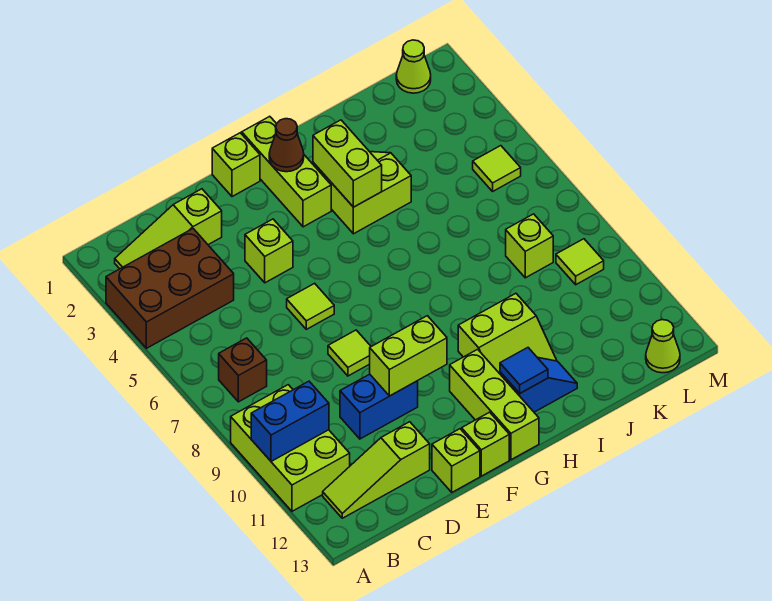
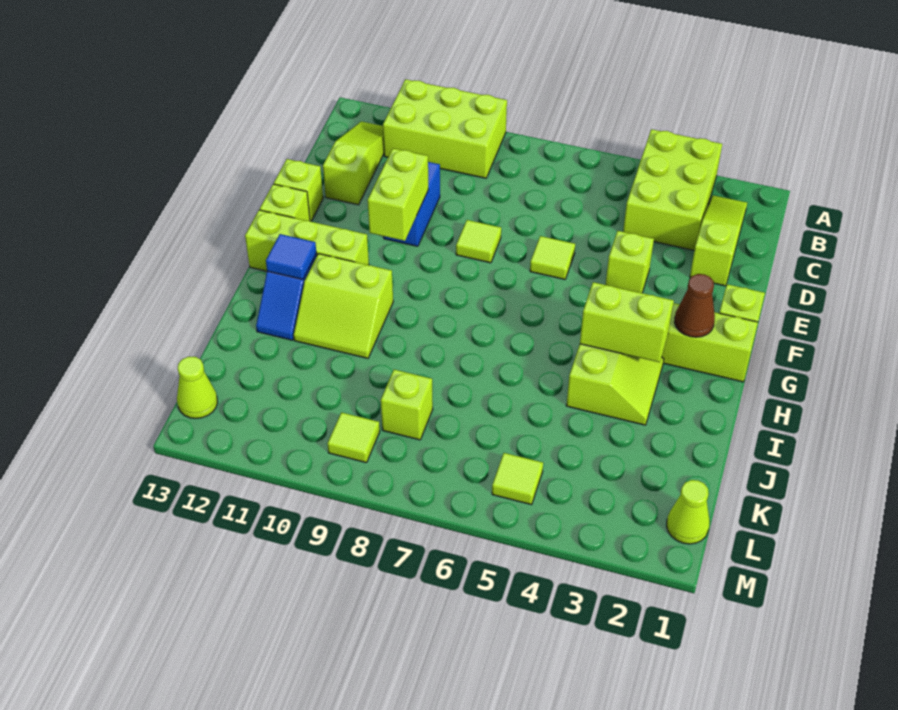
brown 2x3 brick [106,229,234,348] -> lime 2x3 brick [623,129,722,250]
blue 1x2 brick [251,381,329,461] -> none
brown 1x1 brick [219,338,267,402] -> none
lime 2x2 slope [458,293,557,374] -> lime 2x2 slope turned to [294,254,393,358]

